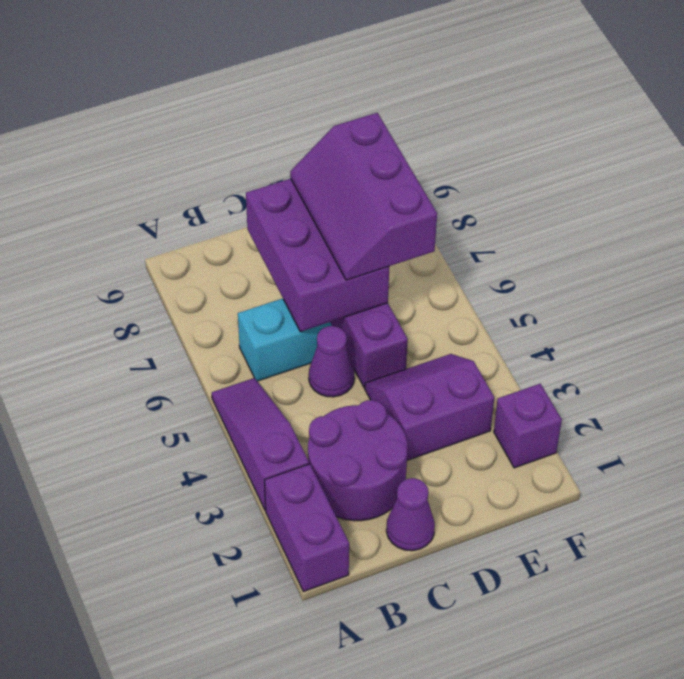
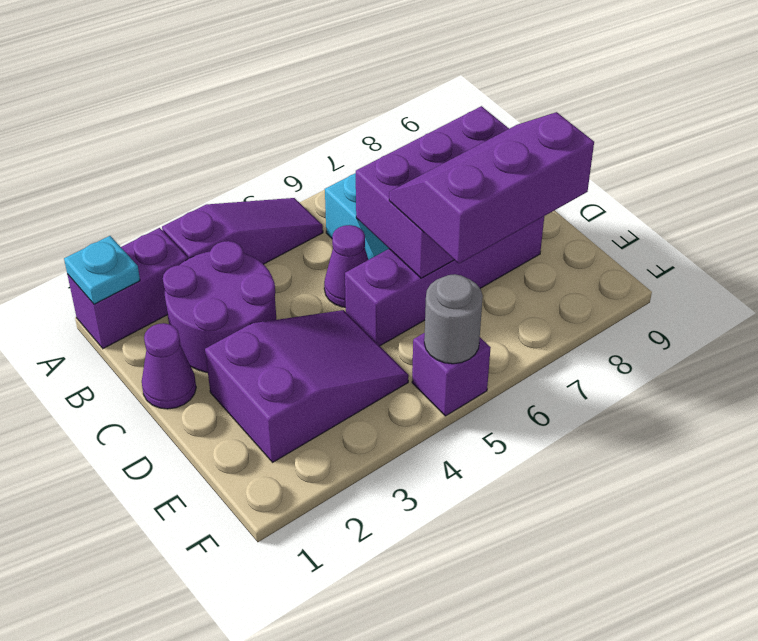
none -> cyan 1x1 plate [64,236,140,304]
purple 2x2 slope [365,354,494,460] -> purple 2x3 slope [205,310,409,462]
purple 1x1 brick [494,384,562,468] -> purple 1x1 brick moved to [412,333,491,416]
none -> grey 1x1 round brick [424,274,483,364]

